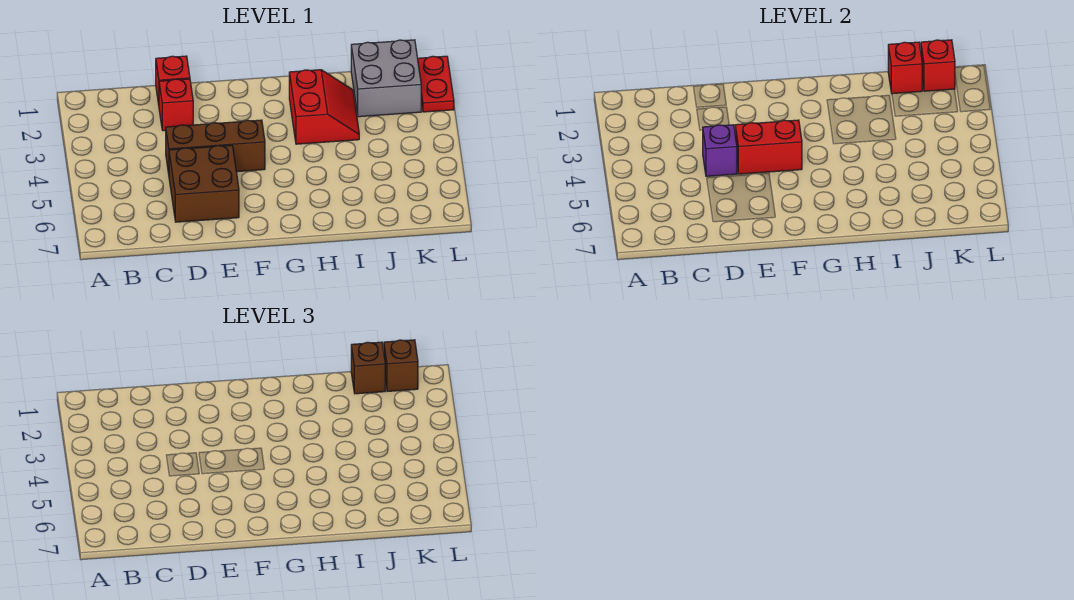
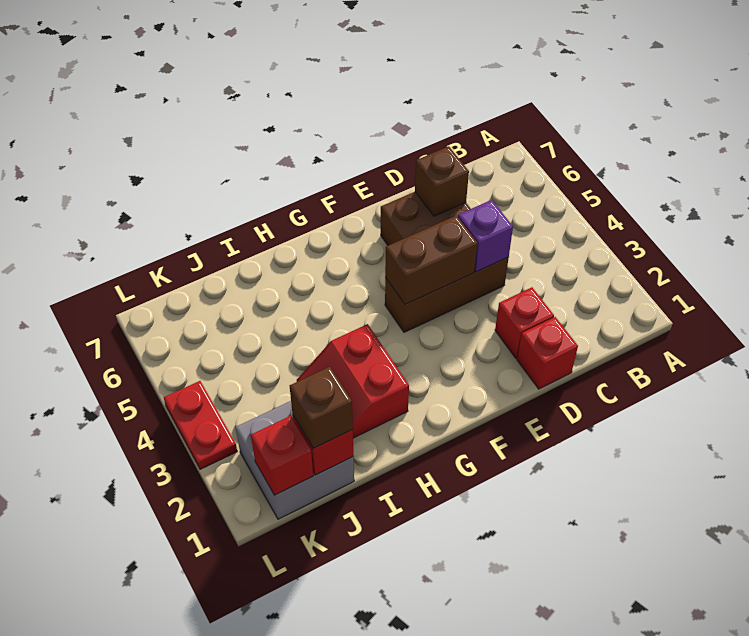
red 1x2 brick [735,120,802,174] -> brown 1x2 brick [385,215,477,305]
brown 1x1 brick [384,340,418,391] -> brown 1x1 brick moved to [415,146,469,216]
red 1x2 plate [418,56,454,112] -> red 1x2 plate moved to [164,381,237,469]

